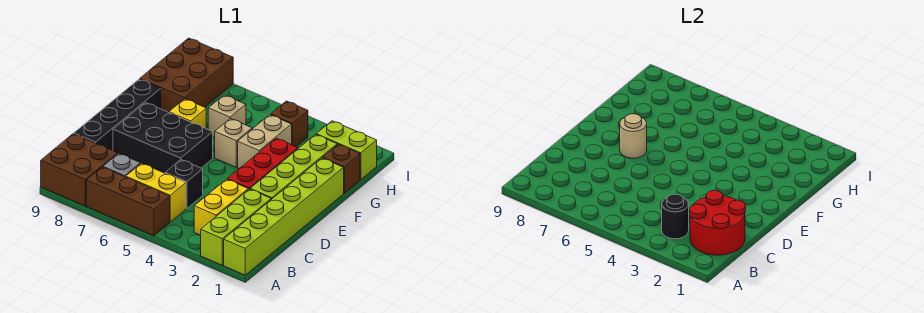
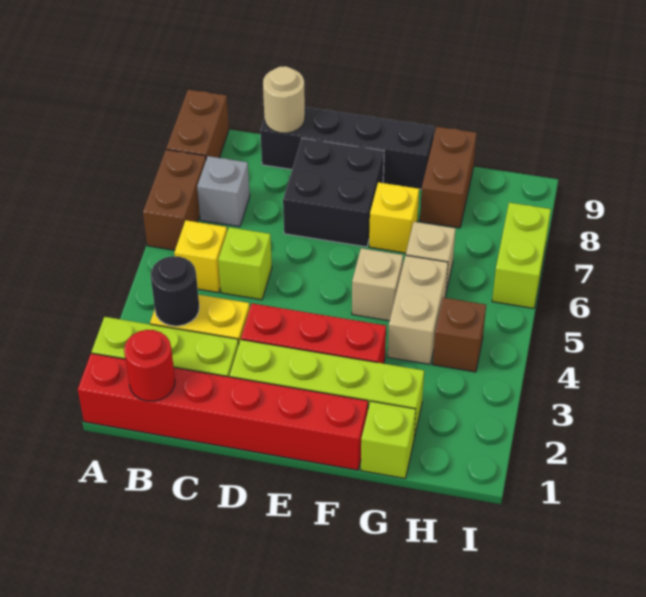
lime 1x6 brick [224,158,344,275] -> red 1x6 brick [78,353,368,470]
brown 1x3 brick [86,167,170,236] -> brown 1x2 brick [143,150,206,250]
brown 2x2 brick [41,134,118,206] -> brown 1x2 brick [166,90,229,159]
red 2x2 round brick [690,190,746,255] -> red 1x1 round brick [124,330,175,401]
yellow 1x2 brick [126,163,186,222] -> yellow 1x1 brick [174,220,227,293]
black 1x1 brick [165,160,203,208] -> lime 1x1 brick [218,227,272,300]
black 2x3 brick [113,103,213,173] -> black 2x2 brick [283,138,384,247]
tan 1x1 round brick [620,114,647,158] -> tan 1x1 round brick moved to [263,66,305,133]
tan 1x2 brick [238,115,292,169] -> tan 1x2 brick turned to [388,255,448,364]
brown 1x1 brick [323,144,360,193] -> lime 1x1 brick [361,401,416,478]
brown 2x3 brick [140,38,233,112] -> brown 1x2 brick [420,127,477,228]
lime 1x2 brick [316,121,377,180] -> lime 1x2 brick moved to [492,203,551,308]

